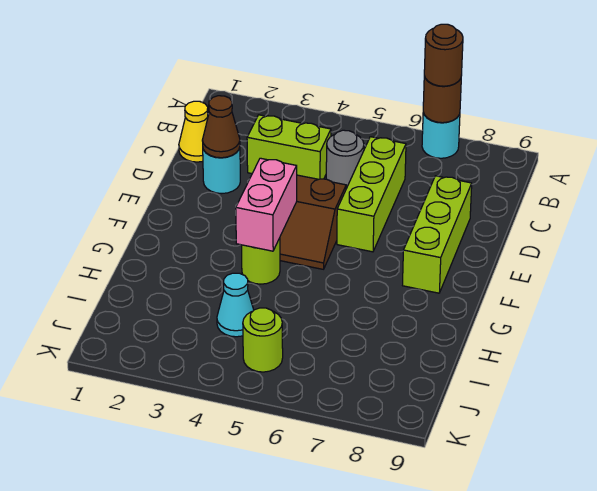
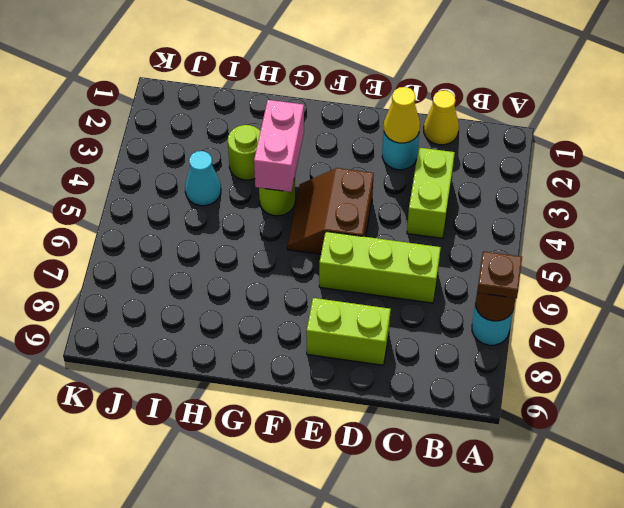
brown 1x1 round brick [424,24,463,86] -> brown 1x1 plate [477,251,522,298]
grey 1x1 round brick [326,130,364,188] -> none
brown 1x1 cone [202,96,240,158] -> yellow 1x1 cone [384,87,420,143]
lime 1x3 brick [403,176,472,293] -> lime 1x2 brick [306,298,391,365]
pink 1x2 brick [236,158,297,251] -> pink 1x2 brick turned to [254,100,304,192]
lime 1x1 round brick [243,308,283,372] -> lime 1x1 round brick moved to [228,125,260,180]

